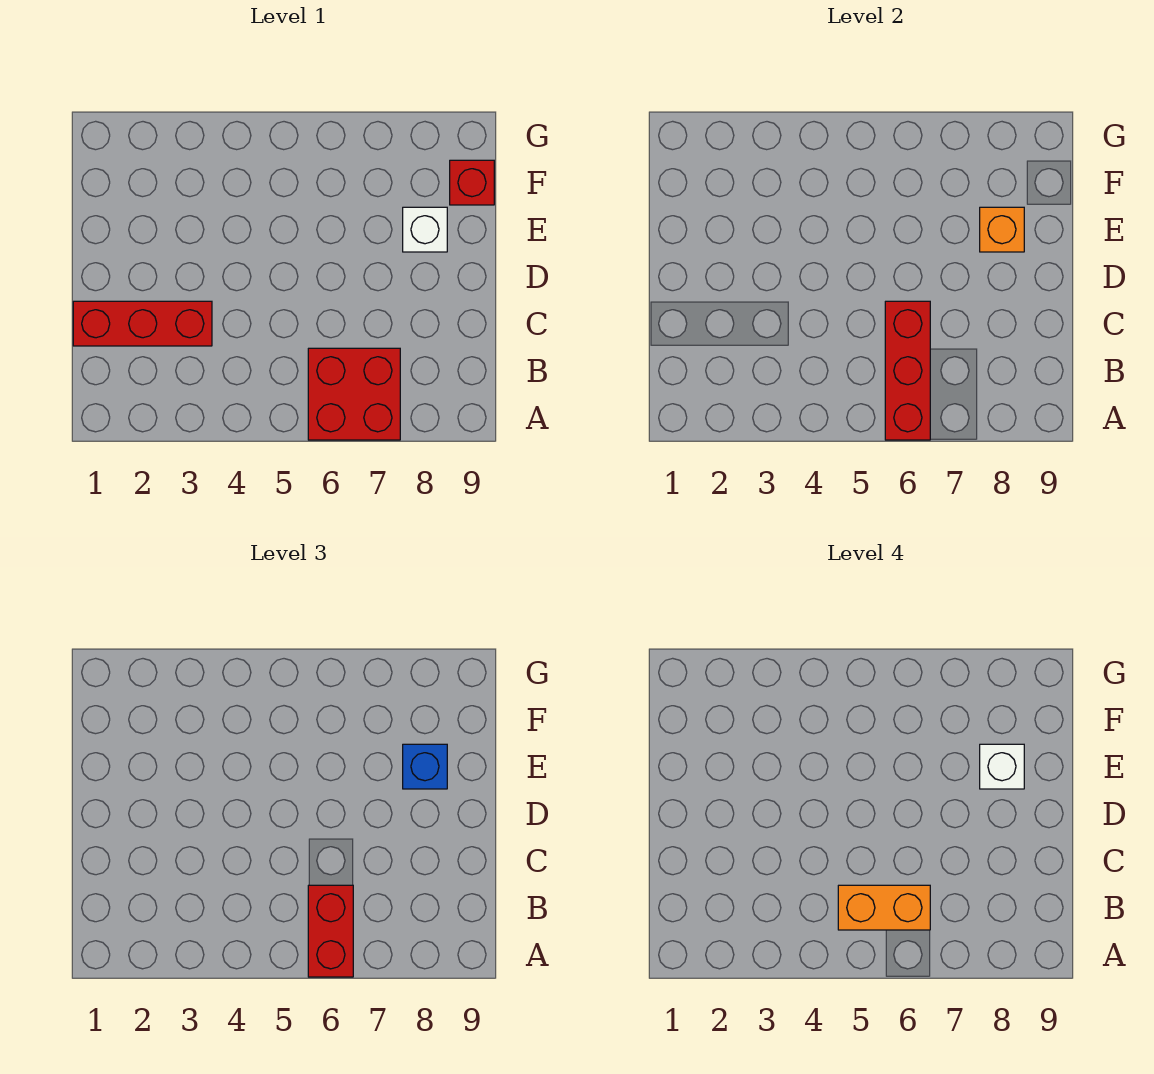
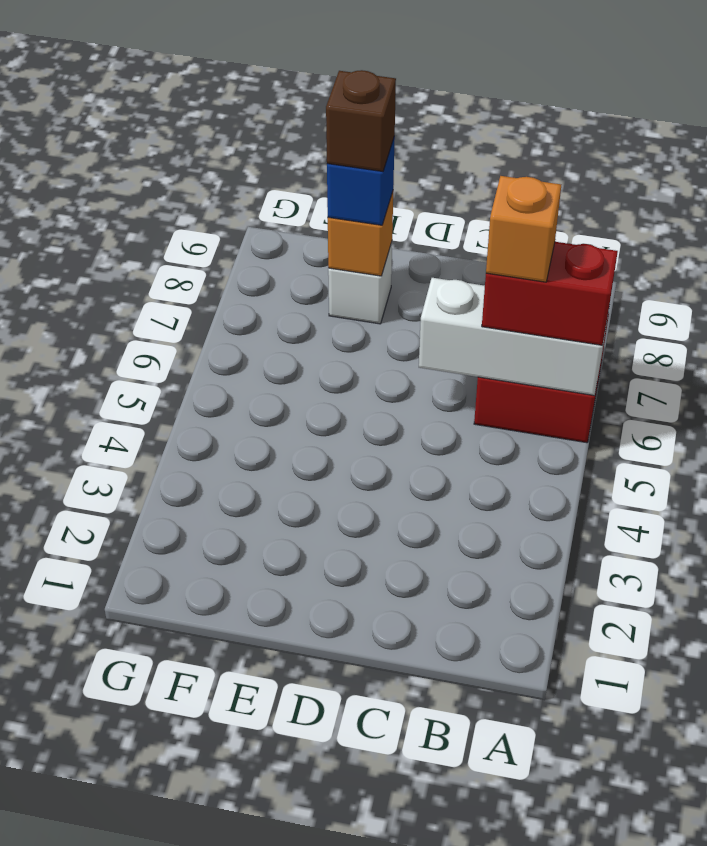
red 1x3 brick [885,301,930,440] -> white 1x3 brick [419,278,608,396]
orange 1x2 brick [838,885,930,930] -> orange 1x1 brick [486,176,561,282]
red 1x3 brick [73,301,212,346] -> none
white 1x1 brick [980,744,1024,789] -> brown 1x1 brick [326,70,396,172]
red 1x1 brick [450,160,494,205] -> none

